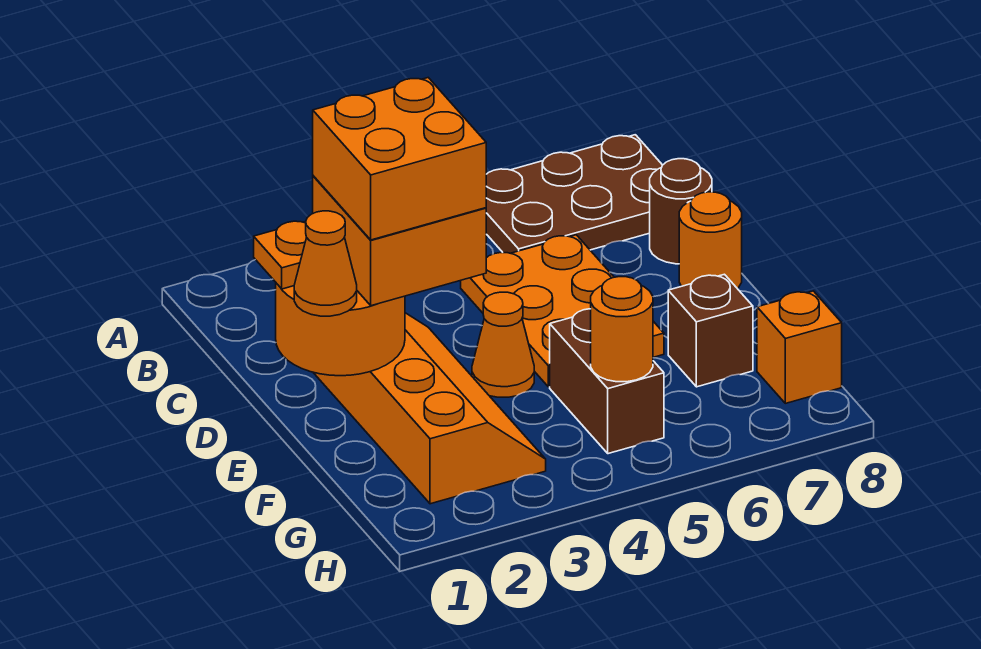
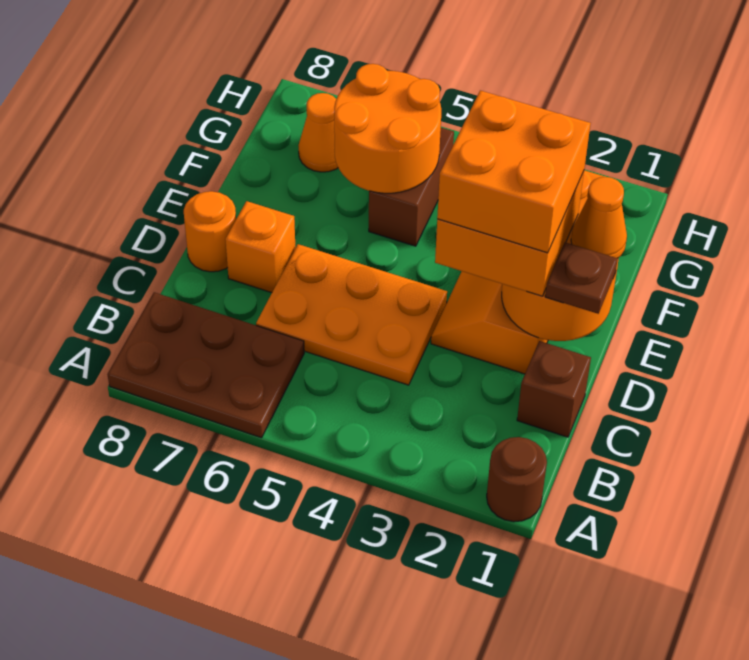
orange 2x3 plate [461,235,664,387] -> orange 2x3 plate turned to [256,244,447,385]
brown 1x1 round brick [650,159,712,264] -> brown 1x1 round brick moved to [487,437,547,522]
orange 1x1 plate [254,221,307,289] -> brown 1x1 plate [545,242,618,314]
orange 1x1 cone [472,292,534,397] -> orange 1x1 cone moved to [298,93,338,172]
brown 1x1 brick [668,274,753,387] -> brown 1x1 brick moved to [517,341,591,437]
orange 1x1 round brick [591,277,653,382] -> orange 2x2 round brick [334,64,441,193]
orange 1x1 brick [757,291,842,403] -> orange 1x1 brick moved to [225,201,295,293]

